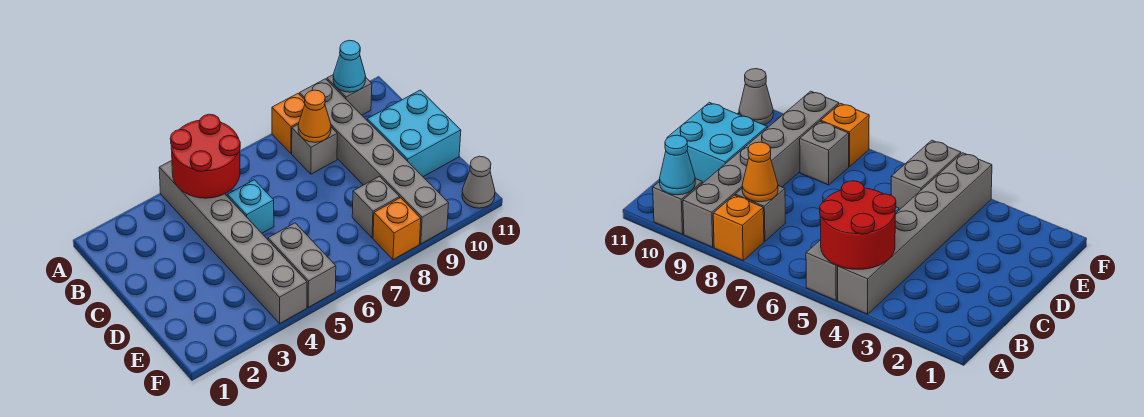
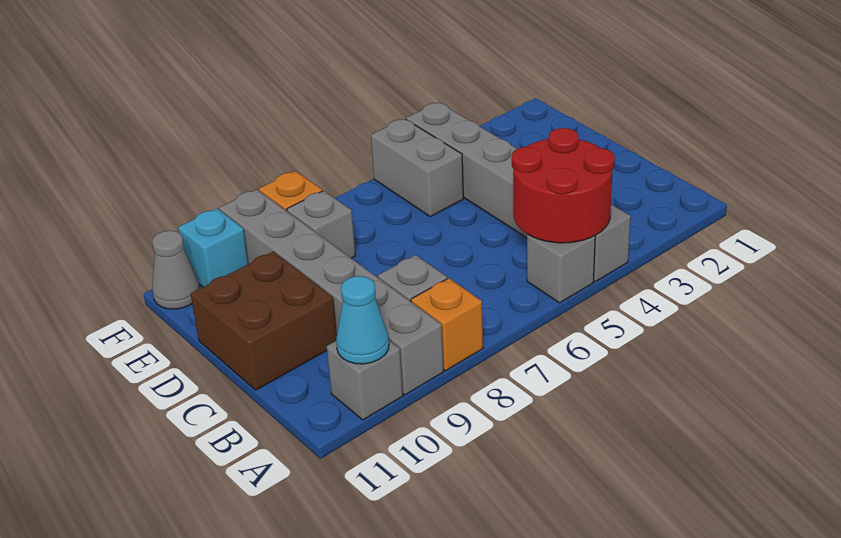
orange 1x1 cone [298,90,331,142] -> none
cyan 1x1 brick [227,180,274,233] -> cyan 1x1 brick moved to [178,209,248,287]
cyan 2x2 brick [367,90,461,177] -> brown 2x2 brick [191,252,337,390]

